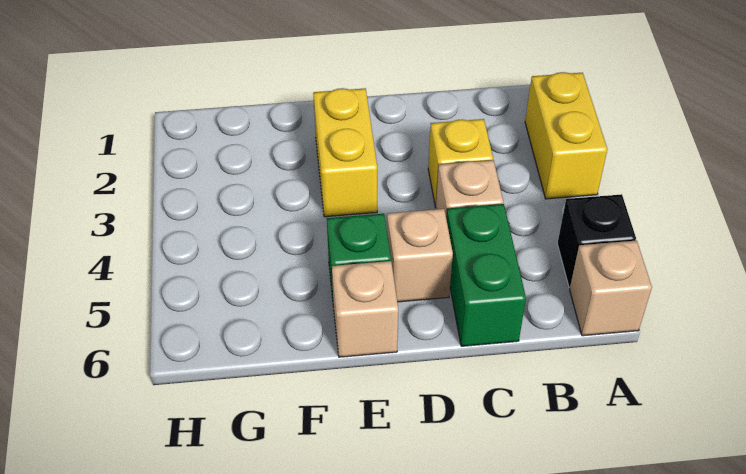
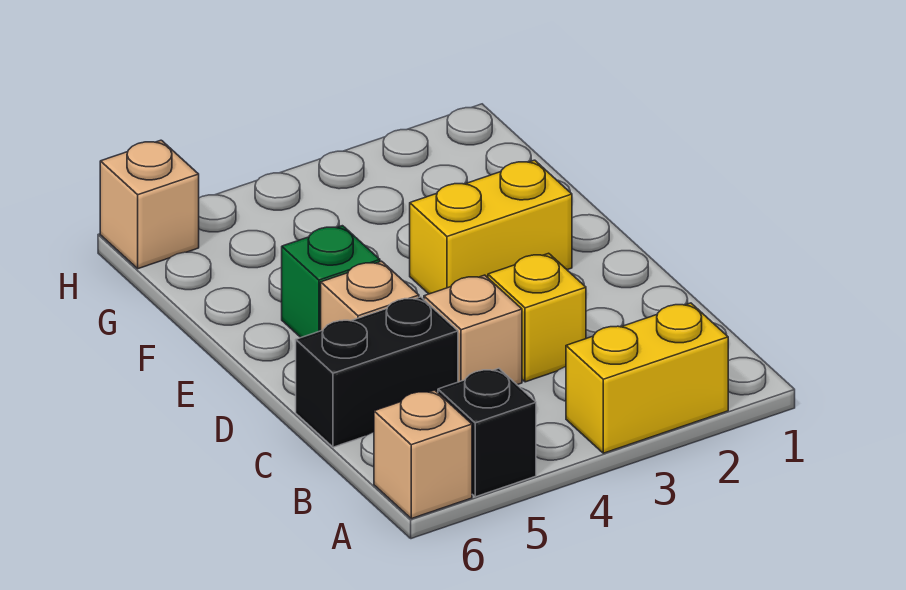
green 1x2 brick [446,204,526,346] -> black 1x2 brick [296,297,458,447]
tan 1x1 brick [332,261,398,357] -> tan 1x1 brick moved to [100,140,199,269]

